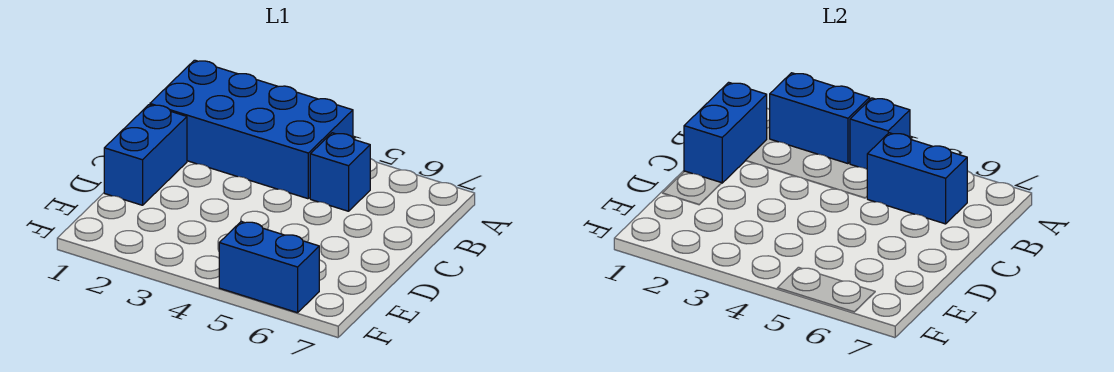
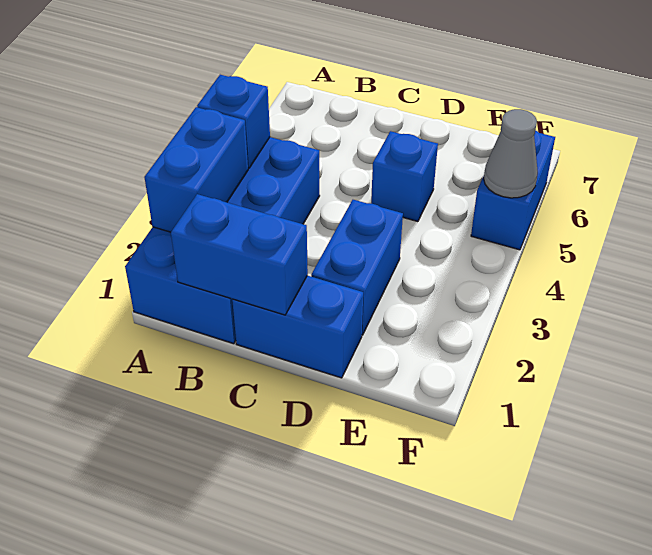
blue 1x1 brick [310,133,370,211] -> blue 1x1 brick moved to [371,131,438,222]
blue 1x2 brick [867,133,967,224] -> blue 1x2 brick moved to [311,200,403,335]
none -> grey 1x1 cone [484,109,538,198]

